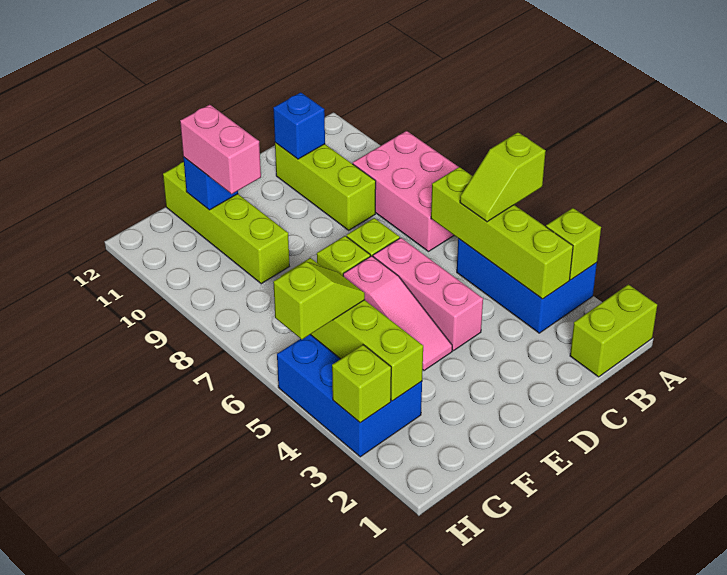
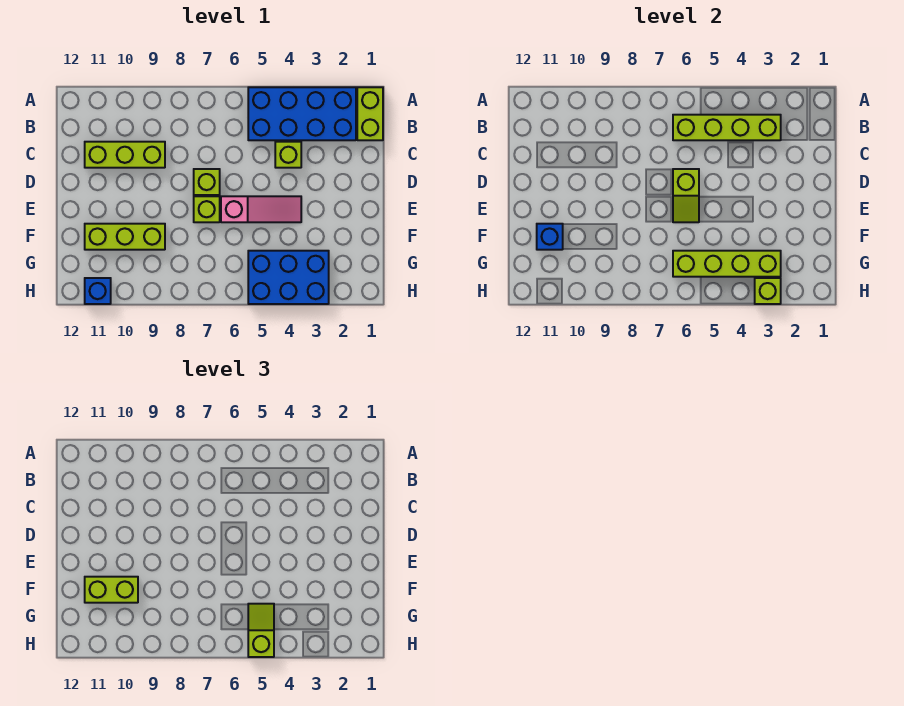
blue 2x3 brick [457,239,597,333] -> blue 2x4 brick [248,87,356,140]
lime 1x1 brick [546,208,601,280] -> lime 1x1 brick moved to [275,142,301,168]
lime 1x2 slope [460,132,545,222] -> lime 1x2 slope moved to [673,169,699,222]
pink 2x3 brick [353,131,458,252] -> none
blue 1x1 brick [273,92,325,159] -> blue 1x1 brick moved to [85,278,111,304]
pink 1x3 brick [373,238,483,351] -> none
lime 1x4 brick [163,162,289,284] -> lime 1x3 brick [85,224,165,250]
pink 1x2 brick [180,105,261,194] -> lime 1x2 brick [85,577,138,603]

